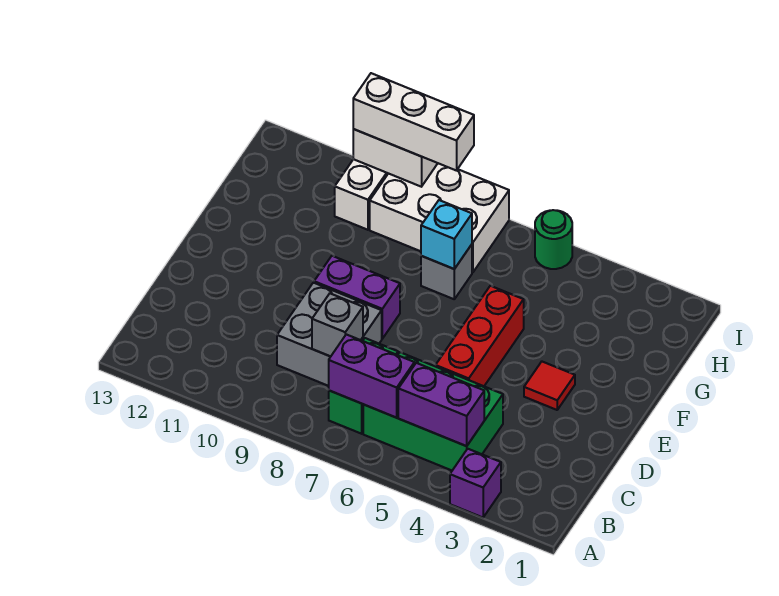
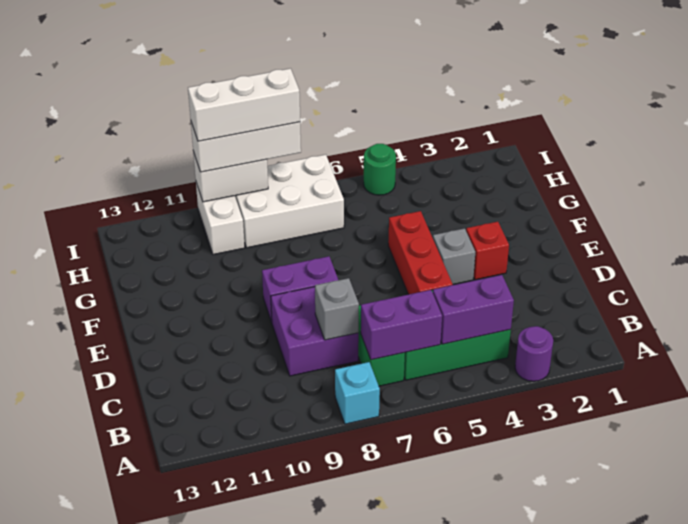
purple 1x1 brick [450,449,501,517] -> purple 1x1 round brick [515,326,553,381]
grey 2x2 brick [277,283,382,386] -> purple 2x2 brick [271,287,359,376]
red 1x1 tile [524,362,575,410] -> red 1x1 brick [466,222,509,280]
grey 1x1 brick [421,245,472,299] -> grey 1x1 brick moved to [433,228,475,284]
cyan 1x1 brick [421,200,472,269] -> cyan 1x1 brick moved to [335,362,380,424]
none -> white 1x3 brick [188,68,300,141]

